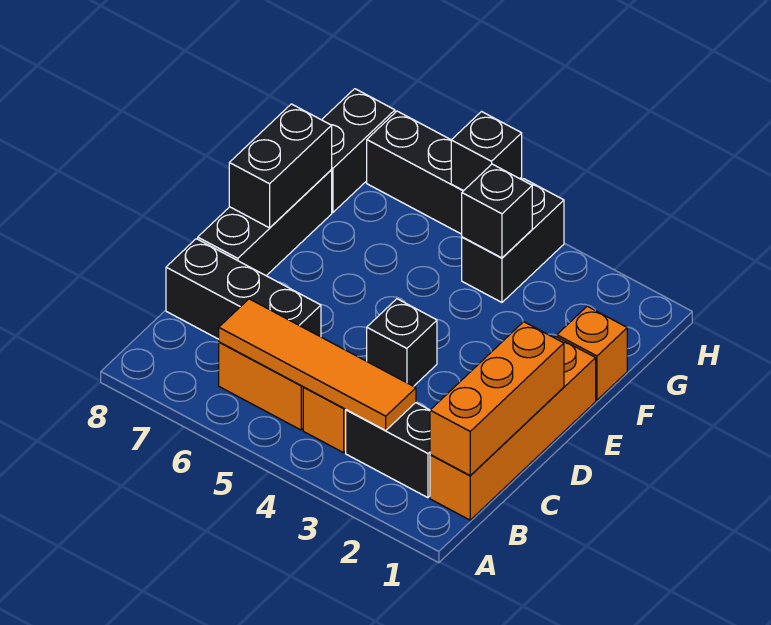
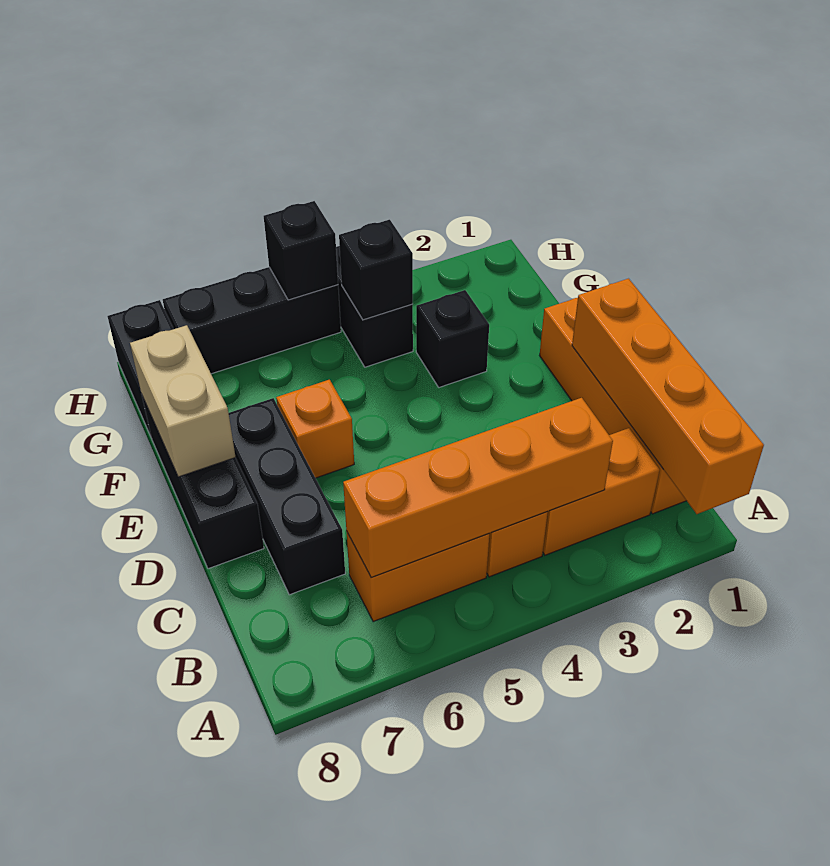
orange 1x3 brick [430,322,564,476] -> orange 1x4 brick [572,279,764,514]
black 1x2 brick [346,403,430,498] -> orange 1x2 brick [543,428,660,555]
orange 1x4 tile [219,299,416,430] -> orange 1x4 brick [343,398,613,577]
black 1x3 brick [166,239,321,339] -> black 1x3 brick turned to [229,398,345,595]
black 1x1 brick [367,299,437,386] -> black 1x1 brick moved to [416,290,489,387]
black 1x2 brick [229,104,332,228] -> tan 1x2 brick [130,325,236,477]
orange 1x1 brick [557,306,627,400] -> orange 1x1 brick moved to [276,380,354,478]

